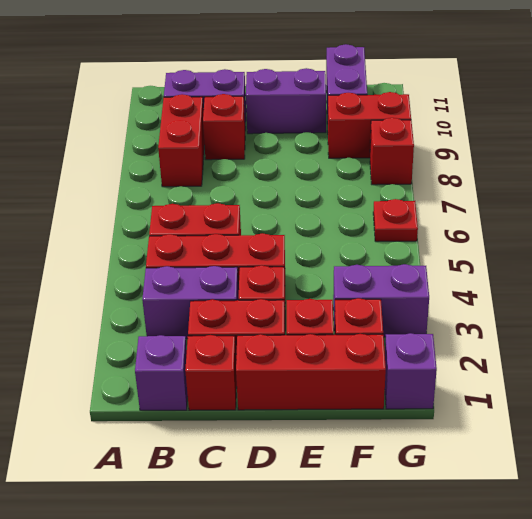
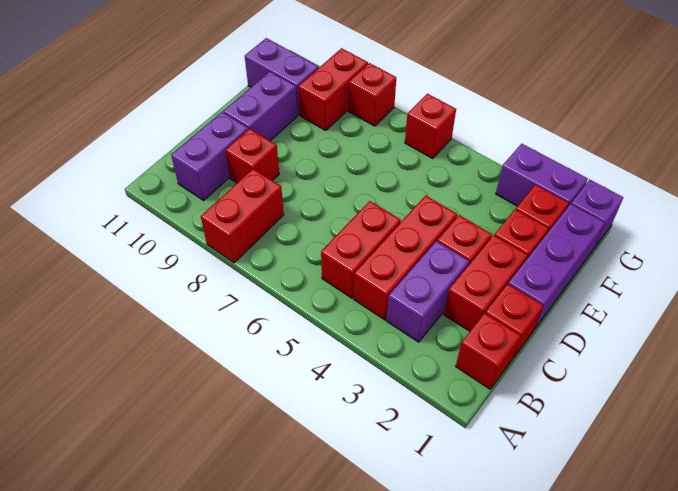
purple 1x1 brick [135,335,188,410] -> red 1x1 brick [456,313,521,389]
red 1x2 brick [158,94,205,187] -> red 1x2 brick turned to [201,169,284,263]
red 1x3 brick [236,334,386,410] -> purple 1x3 brick [508,204,605,329]
purple 1x2 brick [333,264,429,337] -> purple 1x2 brick turned to [496,144,588,208]
red 1x1 plate [373,199,418,242] -> red 1x1 brick [405,94,456,158]

